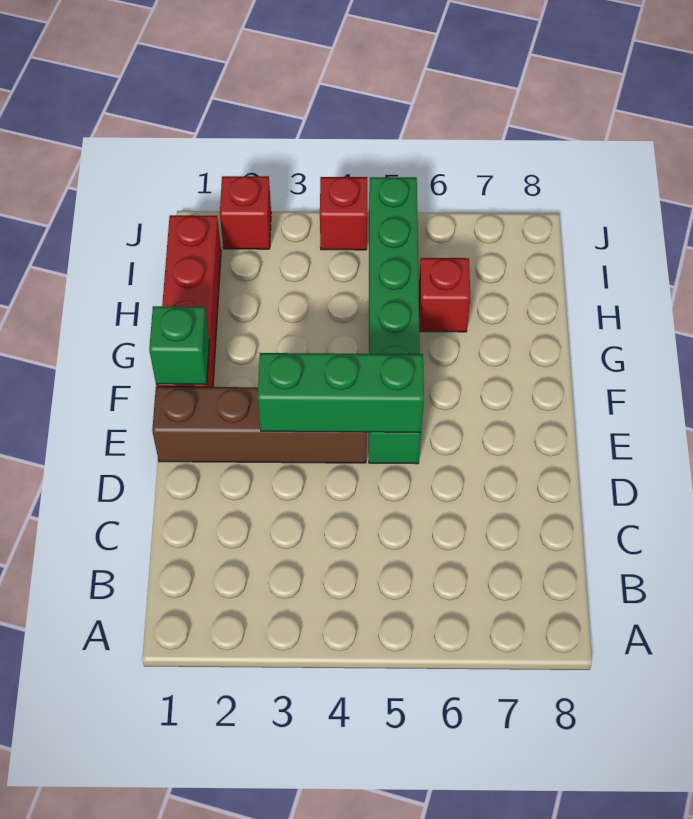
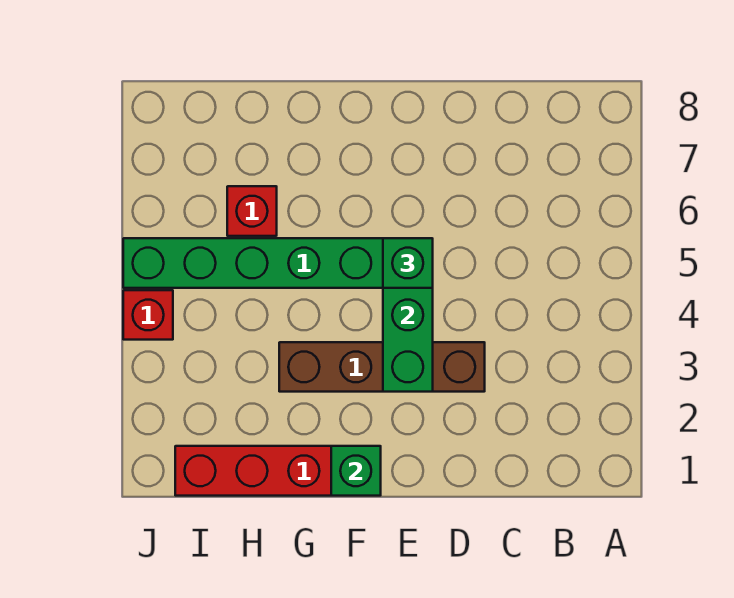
brown 1x4 brick [152,387,367,463] -> brown 1x4 brick turned to [279,342,485,392]
none -> green 1x1 brick [383,238,433,288]
red 1x1 brick [220,176,271,249] -> none

